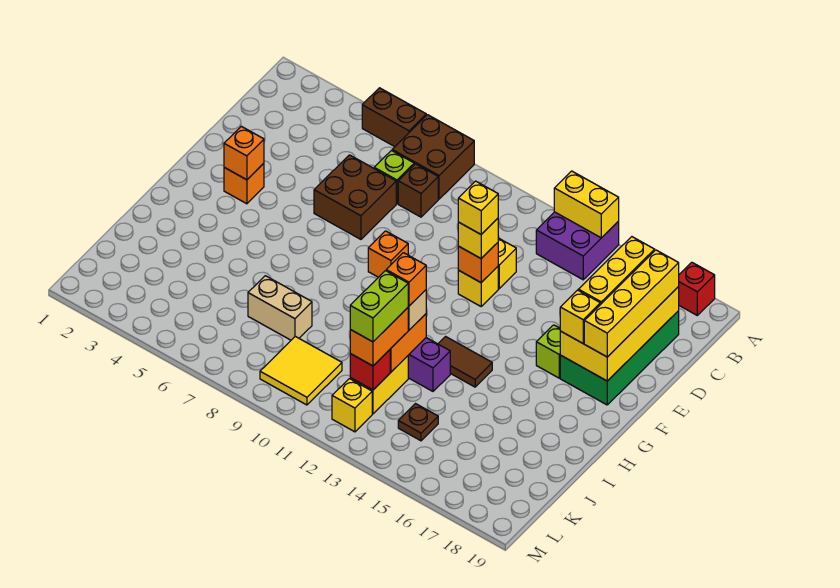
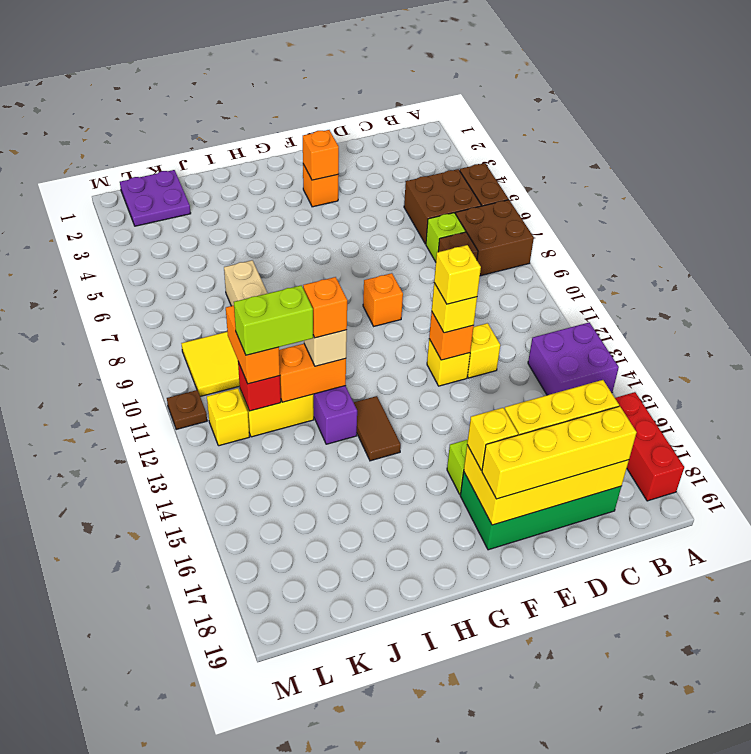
yellow 1x2 brick [554,171,619,238] -> none
red 1x1 brick [678,262,715,315] -> red 1x3 brick [615,392,684,501]
brown 2x2 brick [314,155,396,239] -> brown 2x2 brick moved to [404,169,481,244]
orange 1x2 brick [350,308,408,366] -> orange 1x2 brick turned to [226,306,280,384]
none -> purple 2x2 plate [120,170,191,226]
brown 1x1 plate [398,404,438,441] -> brown 1x1 plate moved to [167,390,207,430]

